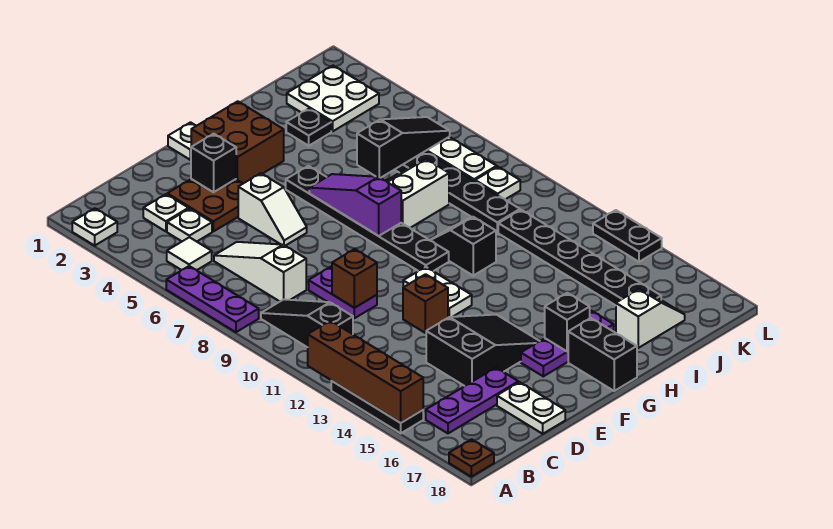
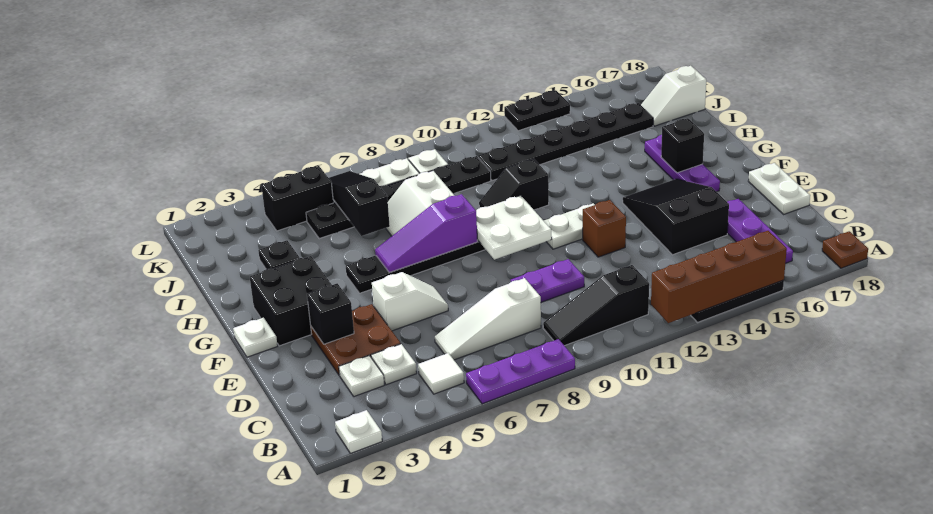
brown 1x1 brick [332,249,377,308] -> none
white 1x2 plate [497,382,565,434] -> white 1x2 plate turned to [748,163,810,214]
brown 2x2 brick [191,101,284,183] -> black 2x2 brick [250,256,332,346]
black 1x2 brick [568,318,637,391] -> black 1x2 brick moved to [261,166,333,231]
white 1x2 slope [616,289,685,348] -> white 1x2 slope turned to [641,66,706,126]
white 2x2 plate [287,66,379,131] -> white 2x2 plate moved to [476,195,552,259]

